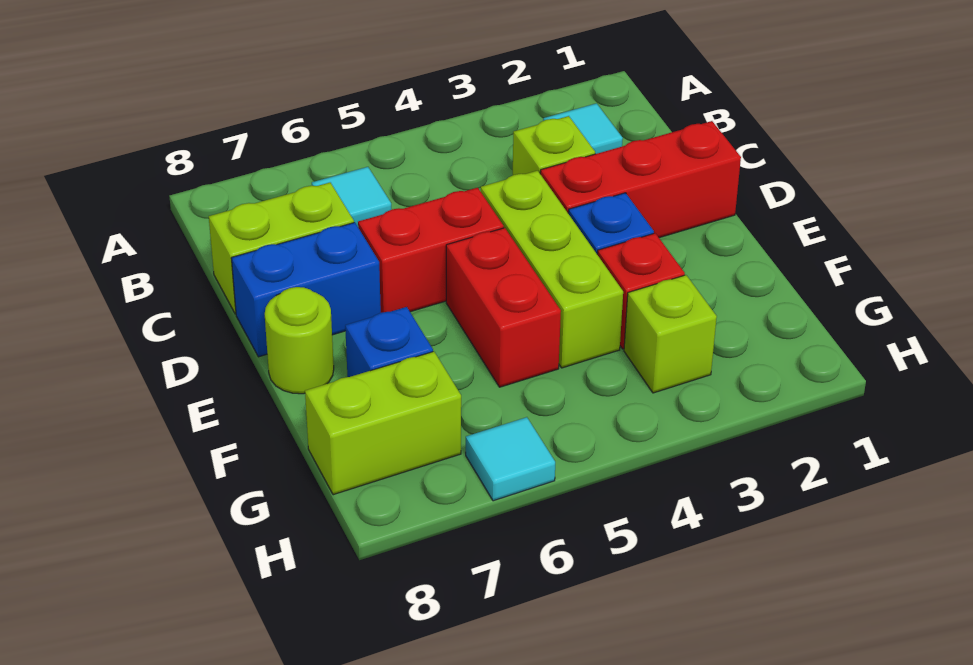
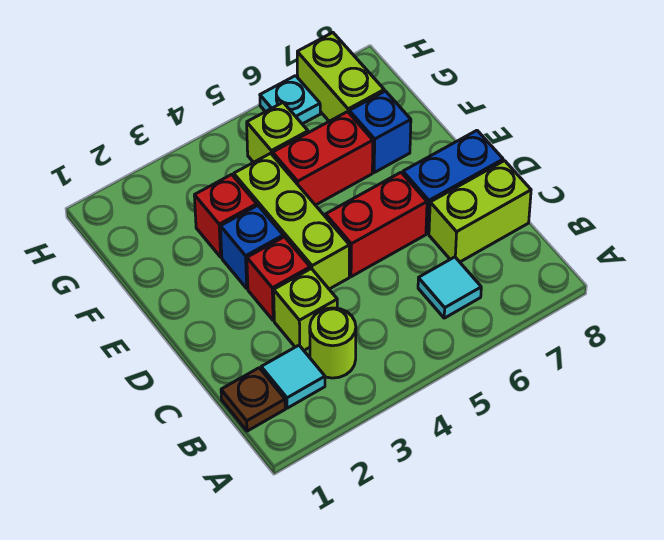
none -> brown 1x1 plate [221,368,285,431]
red 1x3 brick [540,121,741,238] -> red 1x1 brick [247,237,310,320]
red 1x2 brick [446,228,561,387] -> red 1x2 brick turned to [273,112,373,205]
lime 1x1 round brick [265,287,334,394] -> lime 1x1 round brick moved to [310,308,356,378]
lime 1x1 brick [624,275,717,393] -> lime 1x1 brick moved to [247,103,308,162]
lime 1x2 brick [305,352,461,495] -> lime 1x2 brick turned to [297,33,384,121]
cyan 1x1 tile [466,417,555,501] -> cyan 1x1 plate [260,76,320,124]

